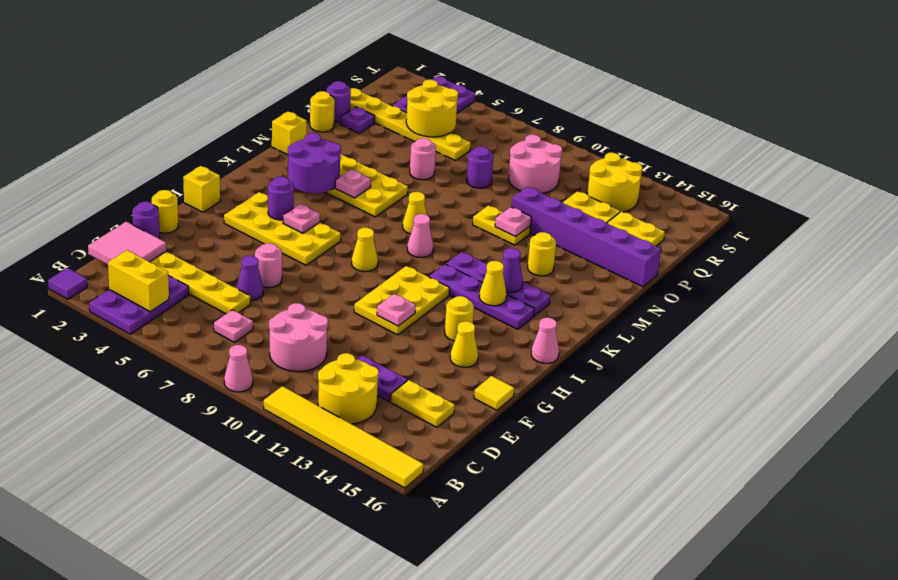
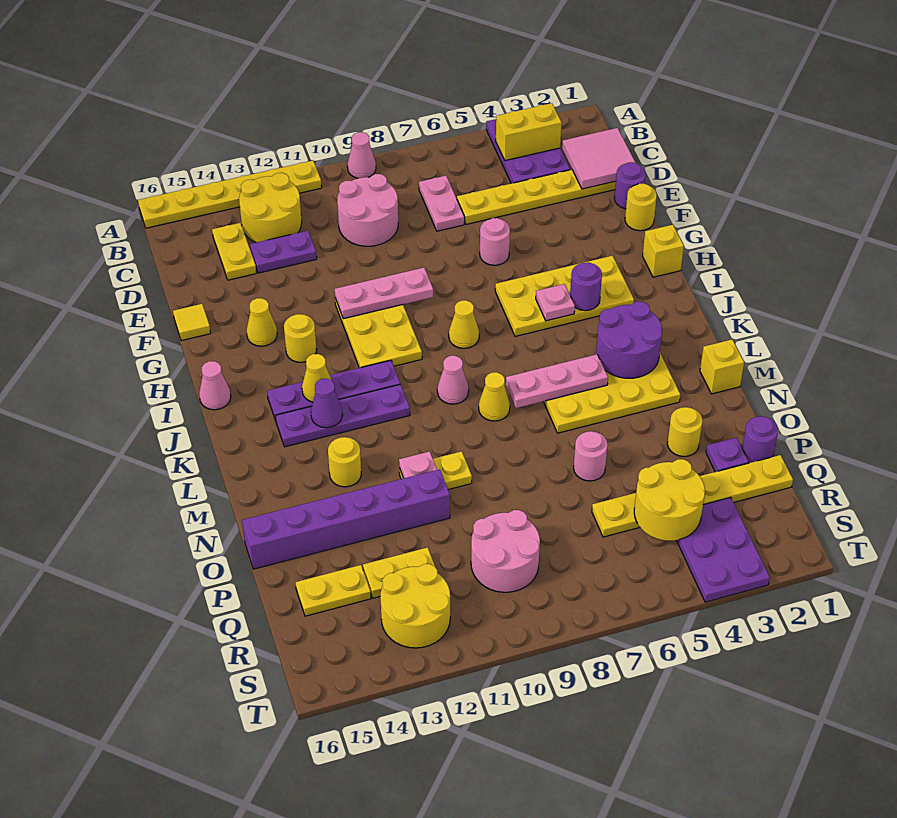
purple 1x1 tile [48,268,87,299] -> none
yellow 1x6 tile [264,386,424,488] -> yellow 1x6 plate [138,161,322,228]
pink 1x1 plate [214,310,253,342] -> pink 1x2 plate [419,176,465,231]
yellow 1x2 plate [391,380,455,427] -> yellow 1x2 plate turned to [212,223,256,280]
purple 1x1 cone [237,256,263,301] -> none
pink 1x1 plate [377,294,416,326] -> pink 1x3 plate [335,268,433,319]
pink 1x1 plate [335,169,371,198] -> pink 1x3 plate [506,354,608,408]
yellow 1x1 round brick [310,91,335,132] -> yellow 1x1 round brick moved to [667,407,703,457]
purple 1x1 round brick [467,147,494,188] -> none

